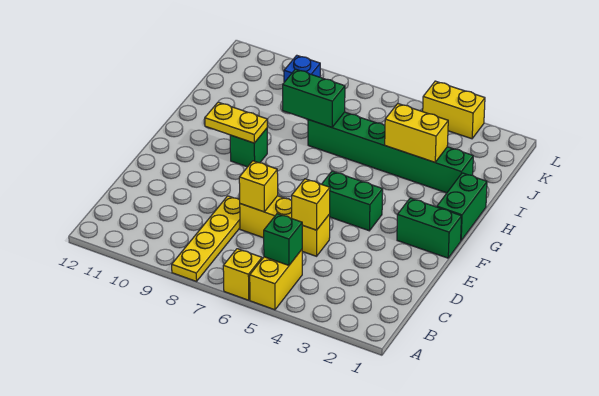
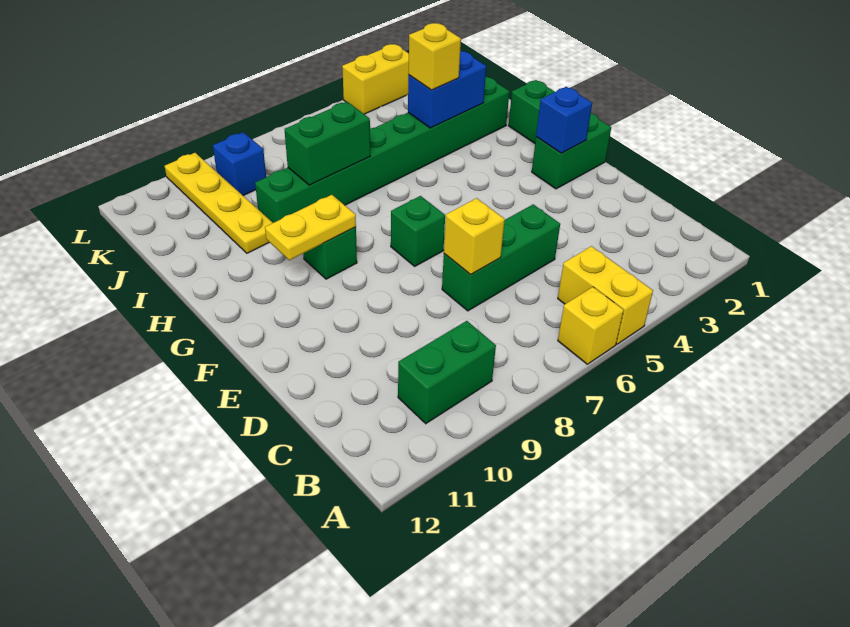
yellow 1x4 plate [172,196,240,282] -> yellow 1x4 plate moved to [165,153,273,253]
green 1x1 brick [264,214,303,265] -> green 1x1 brick moved to [391,196,445,266]
yellow 1x3 brick [240,196,330,256] -> green 1x3 brick [442,204,560,311]
yellow 1x1 brick [292,179,330,230] -> yellow 1x1 brick moved to [408,23,461,90]
none -> blue 1x1 brick [536,87,592,153]
green 1x2 brick [322,171,383,231] -> green 1x2 brick moved to [398,321,496,424]
green 1x6 brick [308,112,473,193] -> green 1x8 brick [255,77,510,223]
yellow 1x2 brick [385,104,448,162] -> blue 1x2 brick [408,51,486,128]

